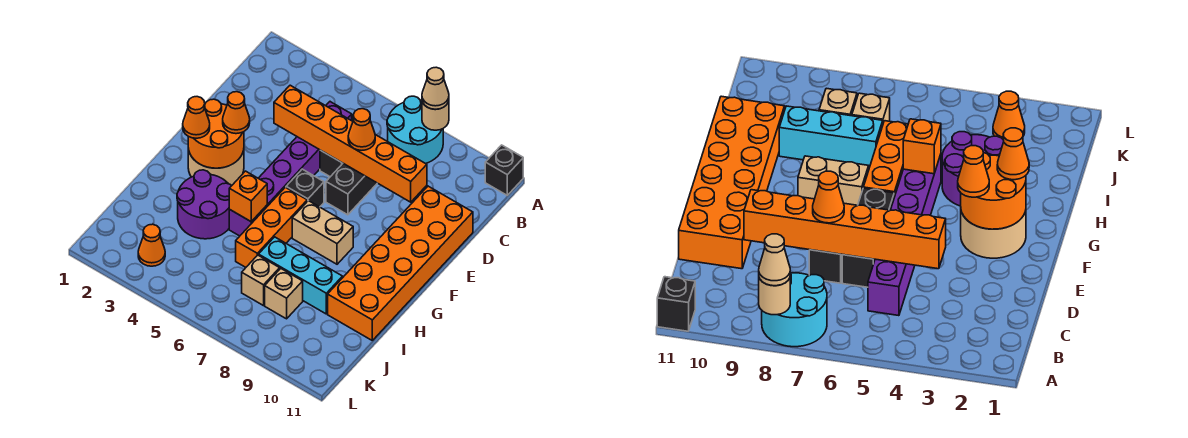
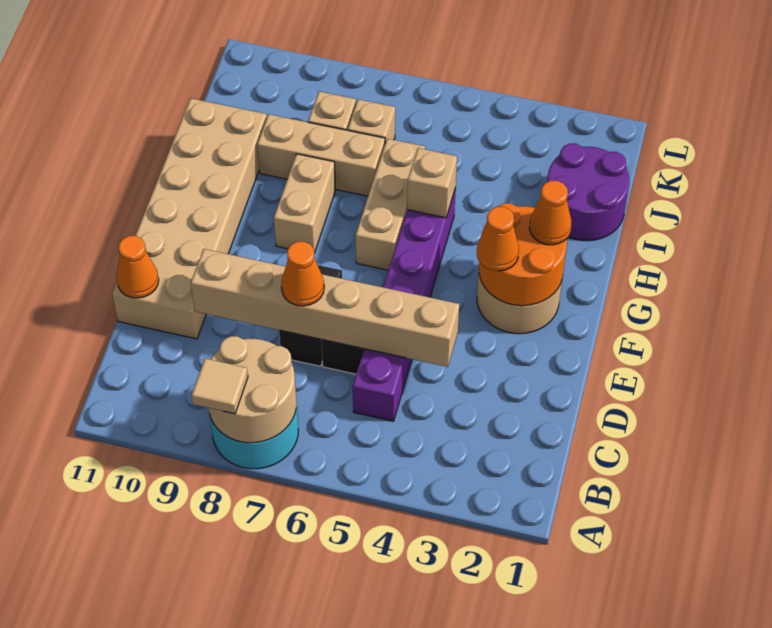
tan 1x1 round brick [422,101,449,130] -> tan 2x2 round brick [209,336,296,443]
tan 1x1 cone [422,67,449,109] -> tan 1x1 tile [191,358,248,414]
black 1x1 brick [485,145,523,195] -> none
orange 1x6 brick [274,85,427,202] -> tan 1x6 brick [191,249,459,367]
orange 2x6 brick [328,186,473,340] -> tan 2x6 brick [112,98,267,339]
black 1x1 brick [286,169,324,207] -> none
orange 1x3 brick [236,187,307,267] -> tan 1x3 brick [356,139,425,270]
tan 1x2 brick [292,201,353,264] -> tan 1x2 brick turned to [274,154,335,253]
purple 2x2 round brick [177,170,231,239] -> purple 2x2 round brick moved to [547,144,629,241]
orange 1x1 brick [229,171,267,222] -> tan 1x1 brick [407,148,457,218]
cyan 1x3 brick [259,237,342,314] -> tan 1x3 brick [257,114,385,196]
orange 1x1 cone [138,224,165,266] -> orange 1x1 cone moved to [117,236,159,298]

